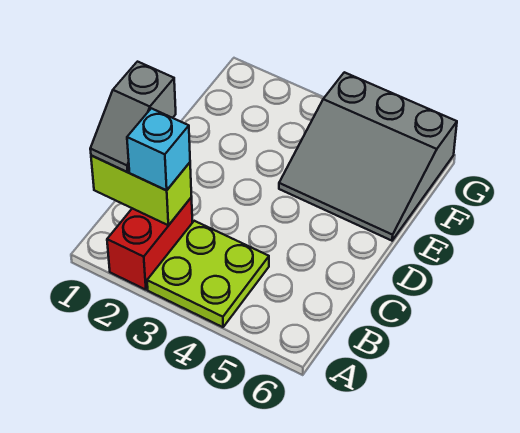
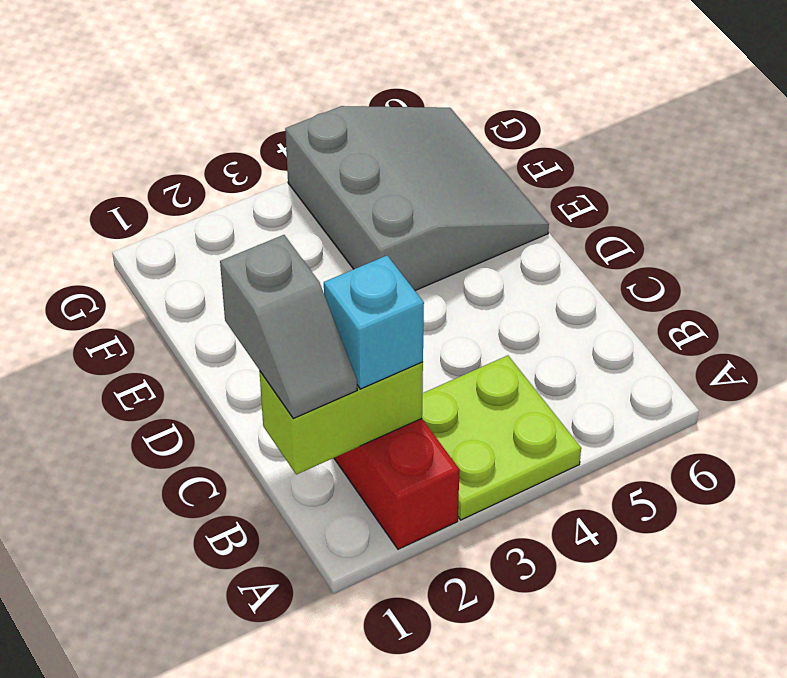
grey 3x3 slope [279,72,457,241] -> grey 3x3 slope turned to [285,106,549,291]

